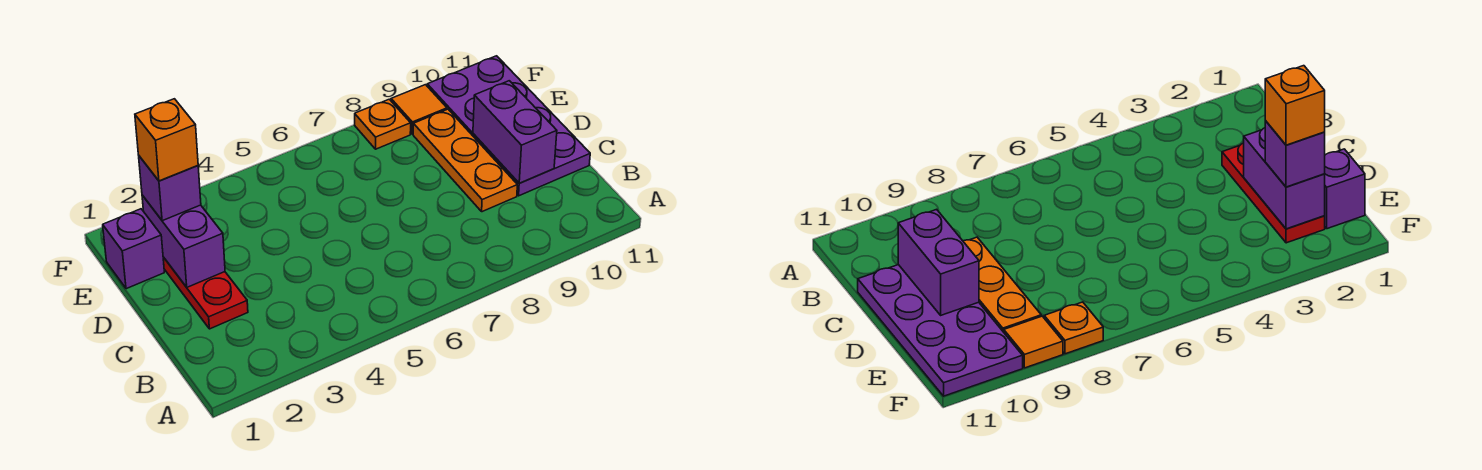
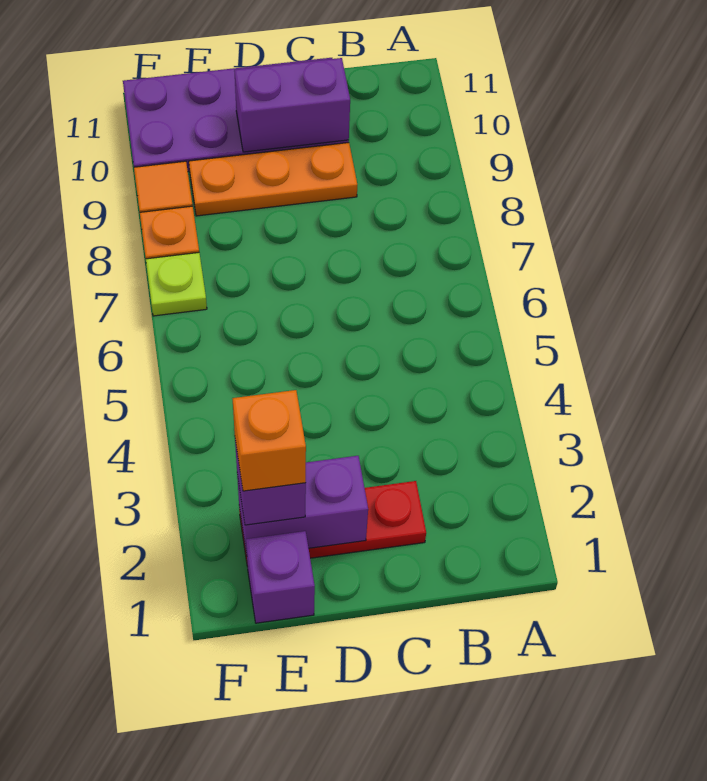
none -> lime 1x1 plate [146,253,207,316]

